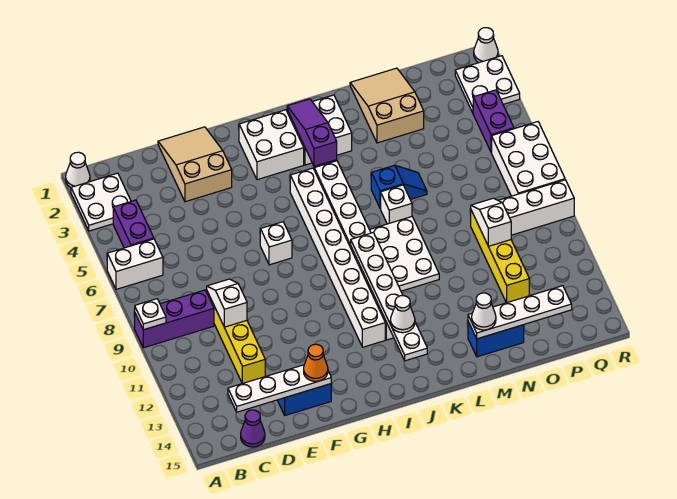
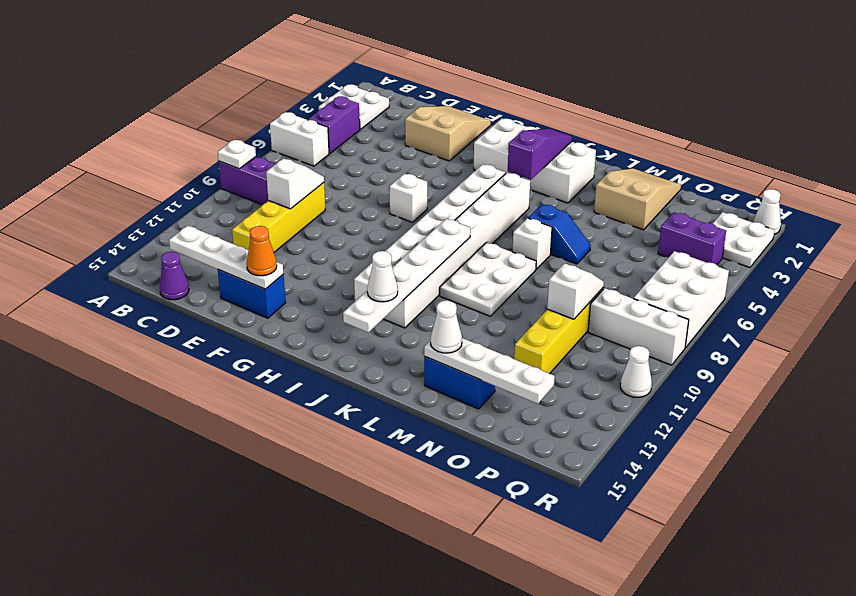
white 1x1 cone [66,152,90,187] -> white 1x1 cone moved to [620,346,652,397]
purple 1x2 brick [473,90,514,152] -> purple 1x2 brick turned to [658,212,726,265]

